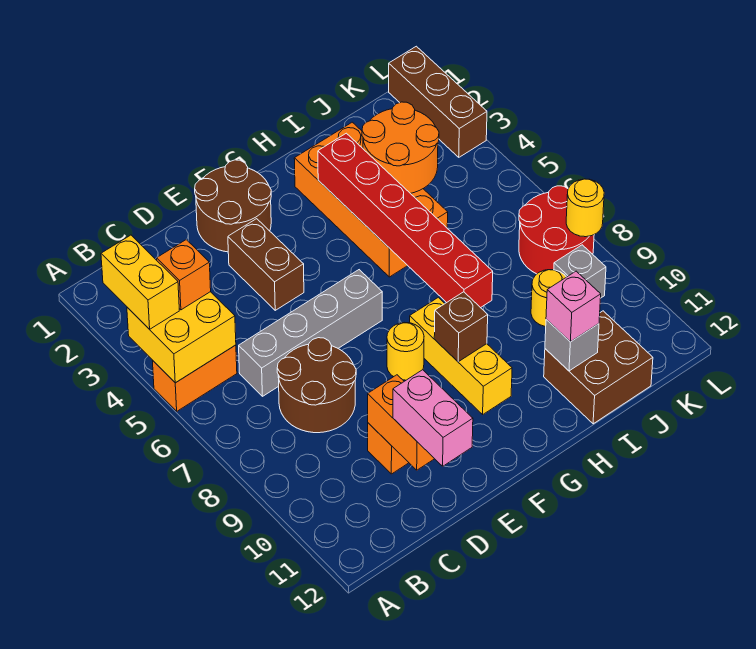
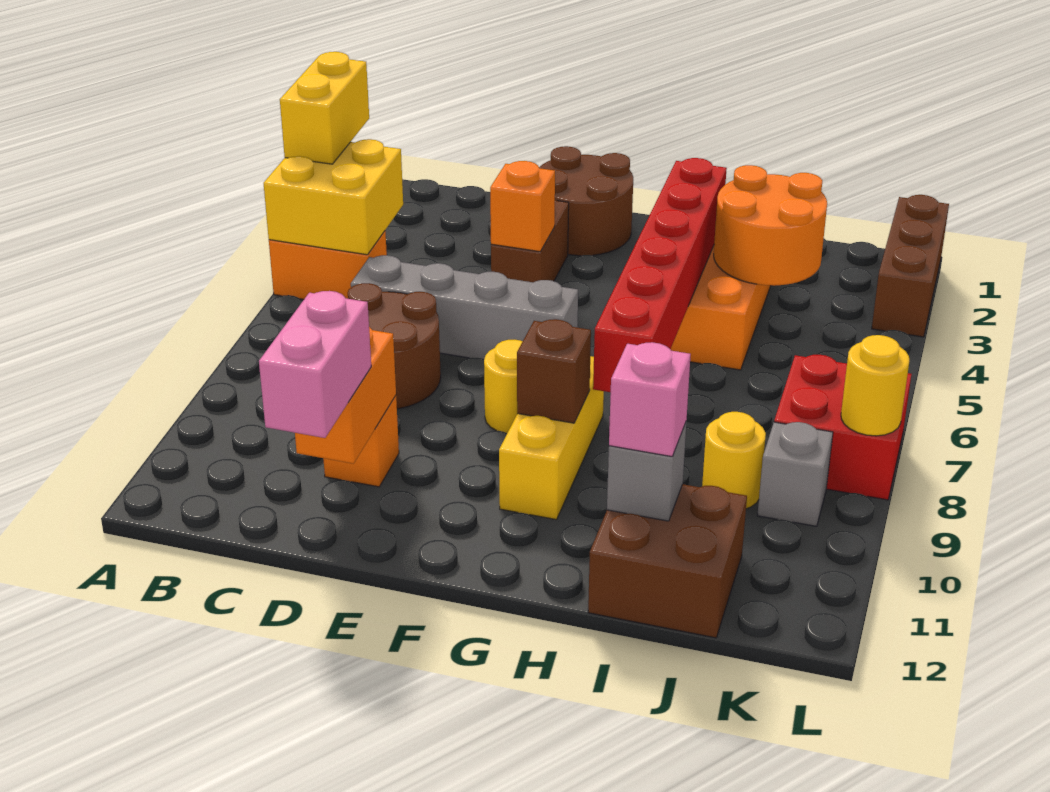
orange 1x1 brick [157,240,211,310] -> orange 1x1 brick moved to [490,161,555,252]
red 2x2 round brick [519,186,594,274] -> red 2x2 brick [774,355,911,500]

